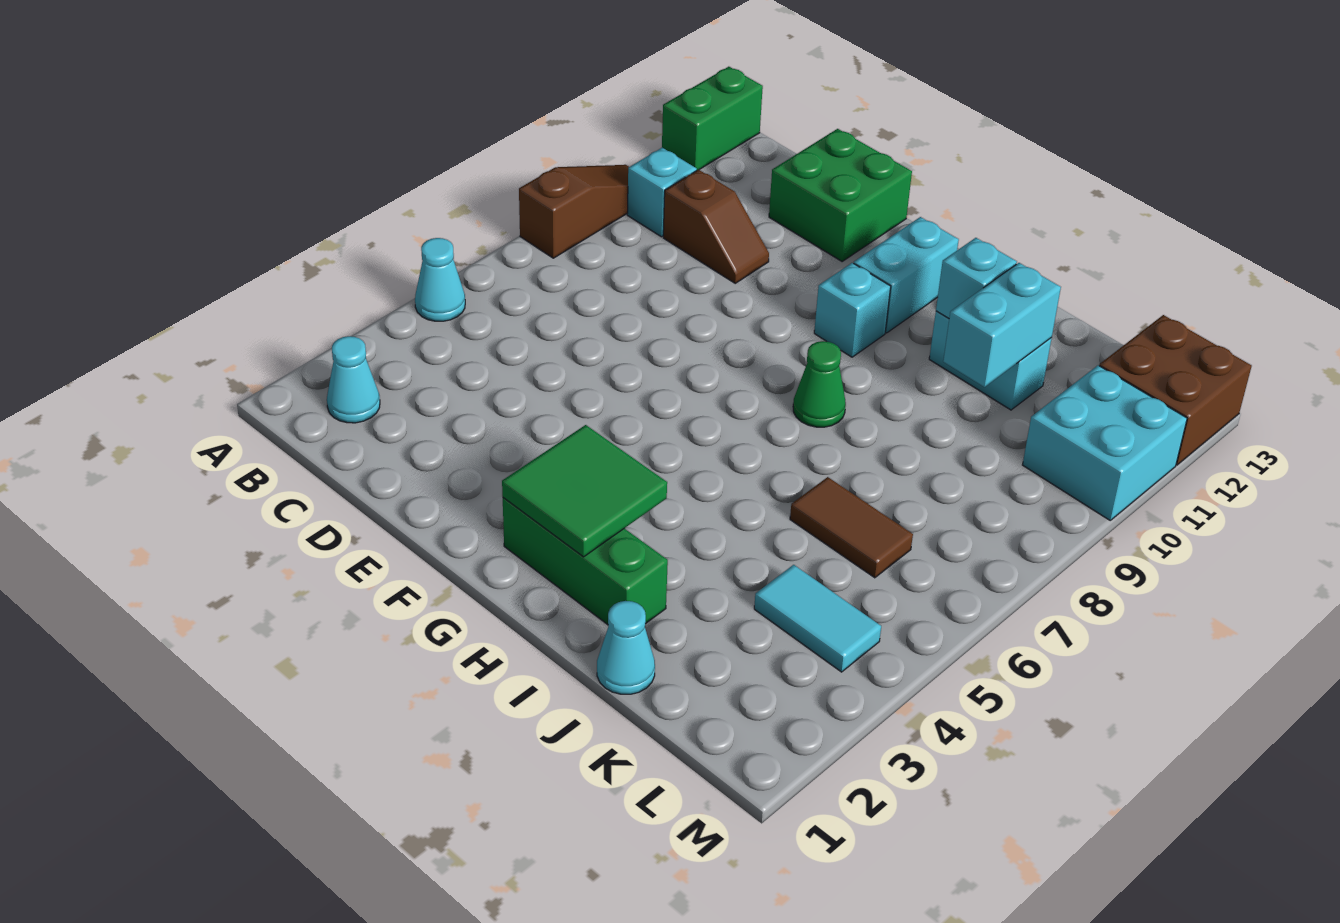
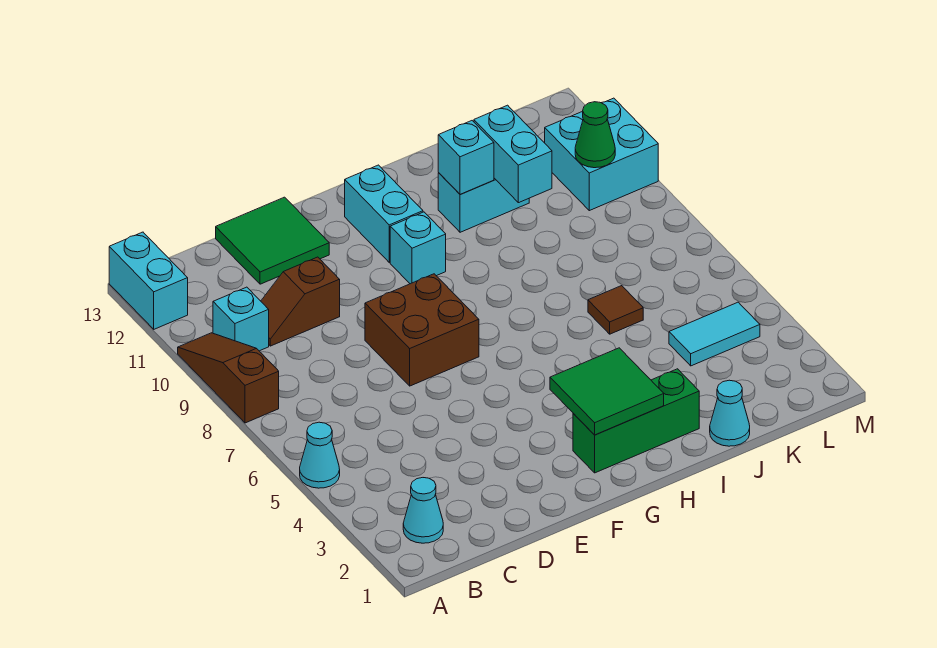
green 1x2 brick [662,67,763,170] -> cyan 1x2 brick [109,232,188,329]
brown 1x2 slope [663,170,769,283] -> brown 1x2 slope turned to [261,257,340,346]
green 2x2 brick [769,129,912,261] -> green 2x2 tile [216,197,329,284]
green 1x1 cone [793,341,846,427] -> green 1x1 cone moved to [575,102,615,168]
brown 1x2 tile [790,477,913,578] -> brown 1x1 tile [588,286,643,334]
brown 2x2 brick [1099,315,1252,465] -> brown 2x2 brick moved to [365,274,479,386]

